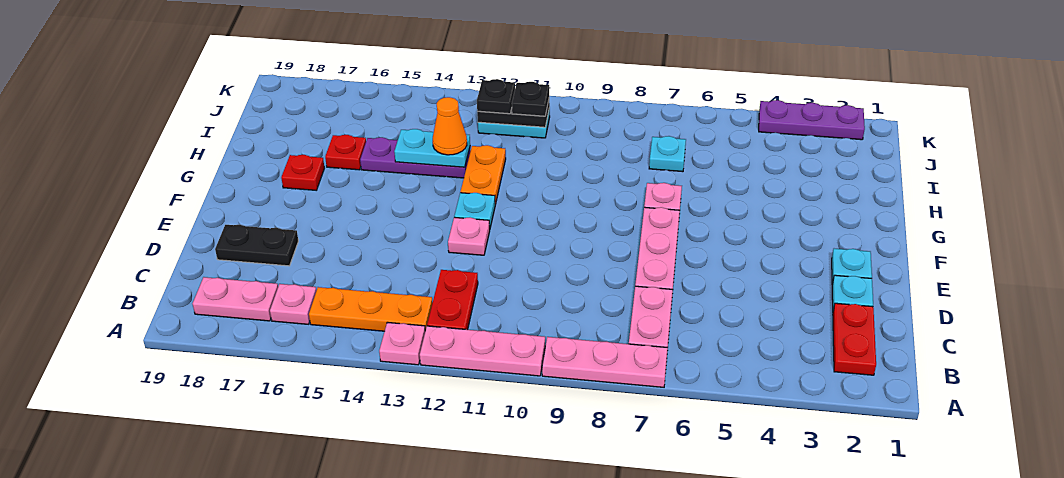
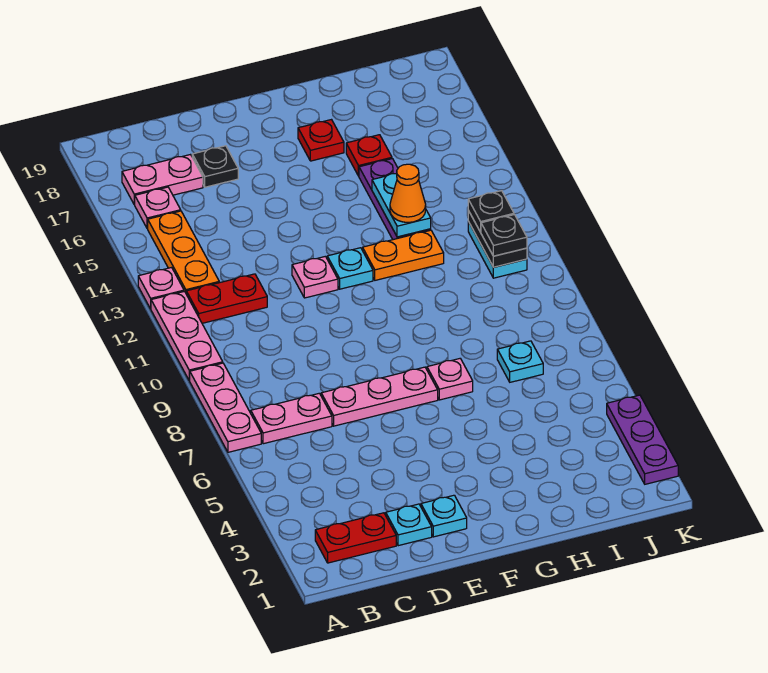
pink 1x2 plate [193,277,278,321] -> pink 1x2 plate turned to [122,155,203,204]
black 1x2 plate [215,225,298,266] -> black 1x1 plate [192,146,238,187]

